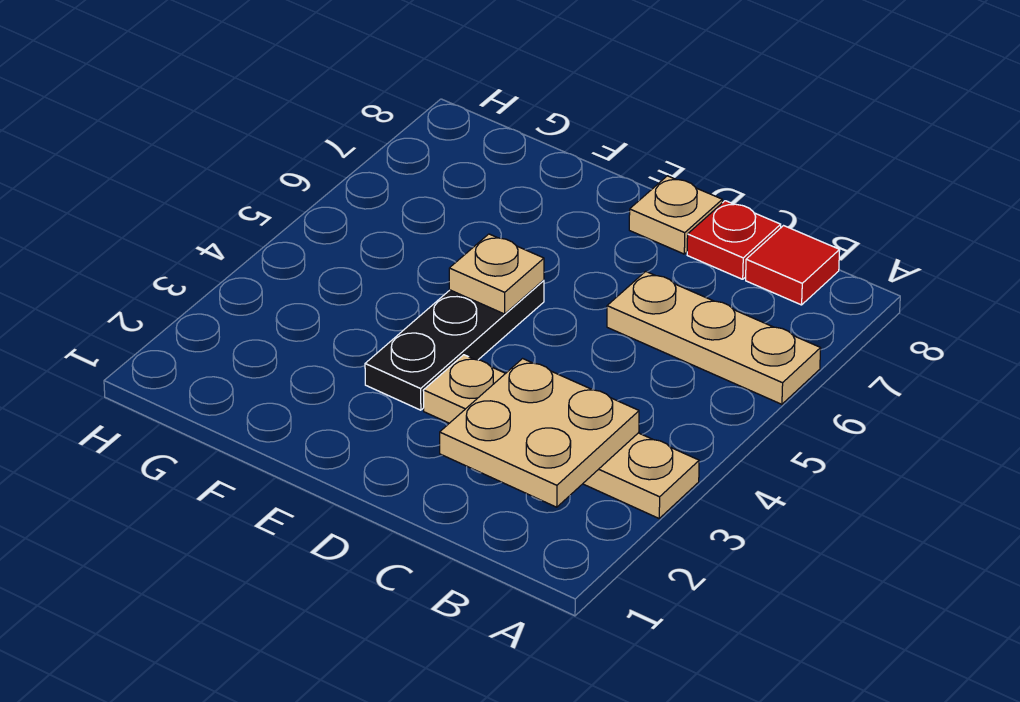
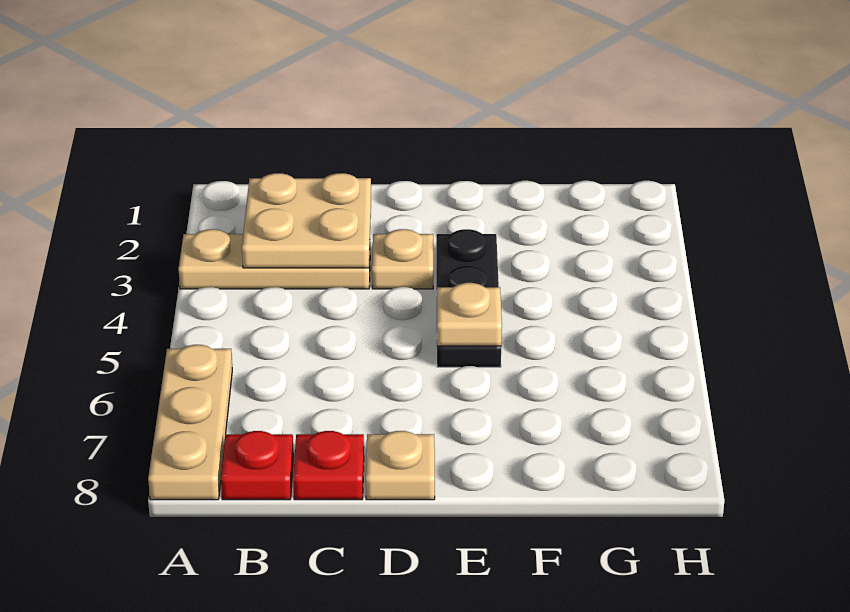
tan 1x3 plate [607,271,821,404] -> tan 1x3 plate turned to [148,345,232,500]
red 1x1 tile [746,226,840,305] -> red 1x1 plate [221,431,294,500]

